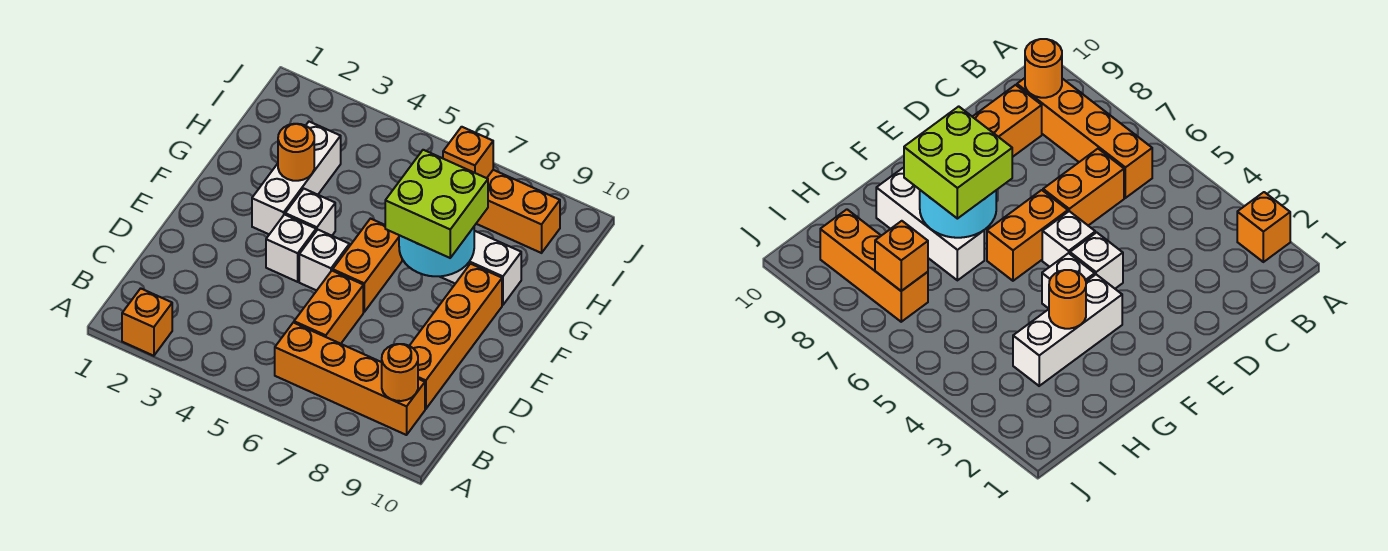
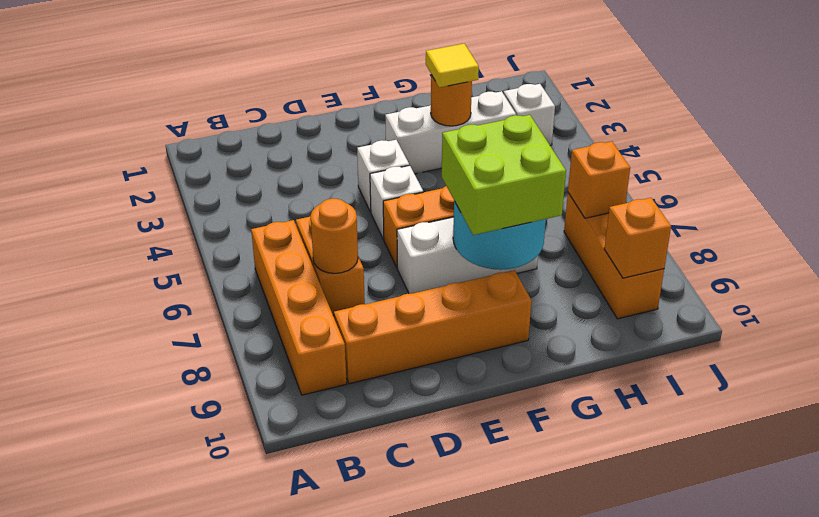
orange 1x1 brick [122,288,172,356] -> orange 1x1 brick moved to [604,198,671,278]
orange 1x1 round brick [382,344,418,401] -> orange 1x1 round brick moved to [311,199,358,273]
orange 1x2 brick [294,271,363,344] -> orange 1x2 brick turned to [296,216,365,316]
white 1x1 brick [285,189,335,236] -> white 1x1 brick moved to [503,84,555,145]
none -> yellow 1x1 tile [426,44,479,88]
white 1x3 brick [440,231,521,305] -> white 1x3 brick turned to [397,217,538,294]

